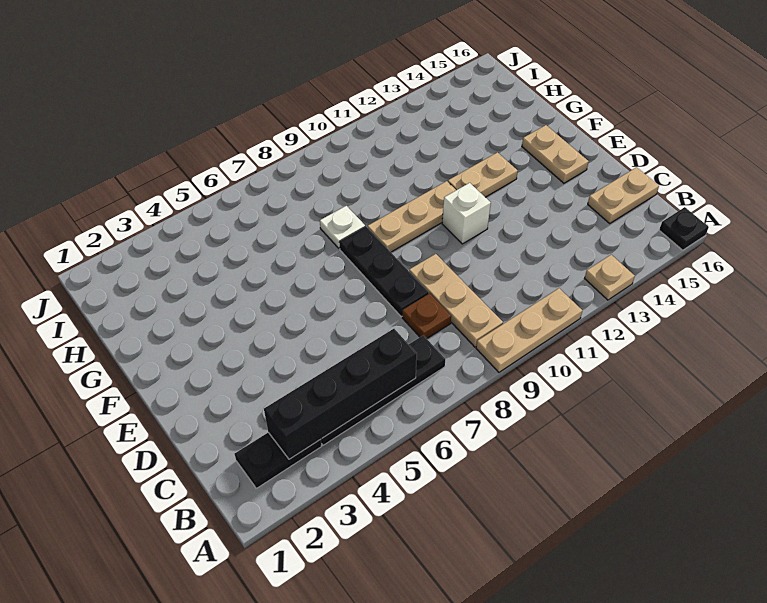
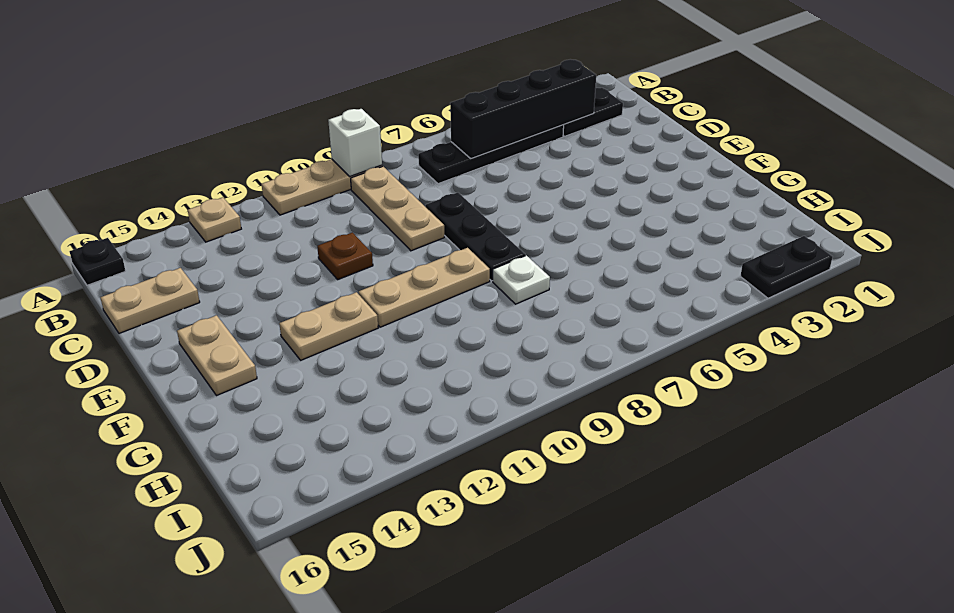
brown 1x1 plate [402,293,451,338] -> brown 1x1 plate moved to [317,232,373,279]
white 1x1 brick [442,183,491,244] -> white 1x1 brick moved to [328,109,382,176]
none -> black 1x2 plate [740,236,832,298]

